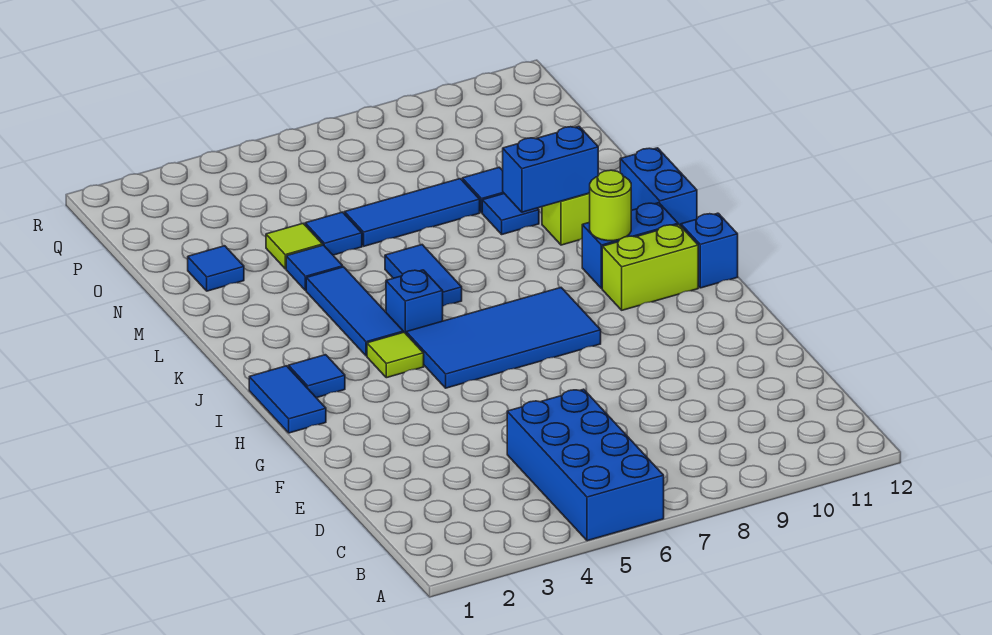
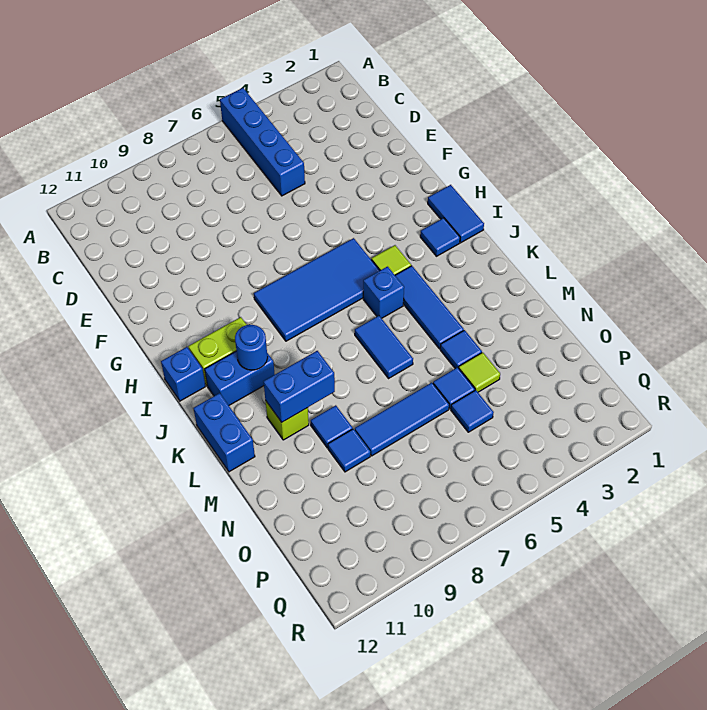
blue 2x4 brick [507,389,664,541] -> blue 1x4 brick [220,88,305,196]
lime 1x1 round brick [590,170,631,241] -> blue 1x1 round brick [235,325,268,370]
blue 1x1 tile [188,246,244,291] -> blue 1x1 tile moved to [451,390,494,432]

